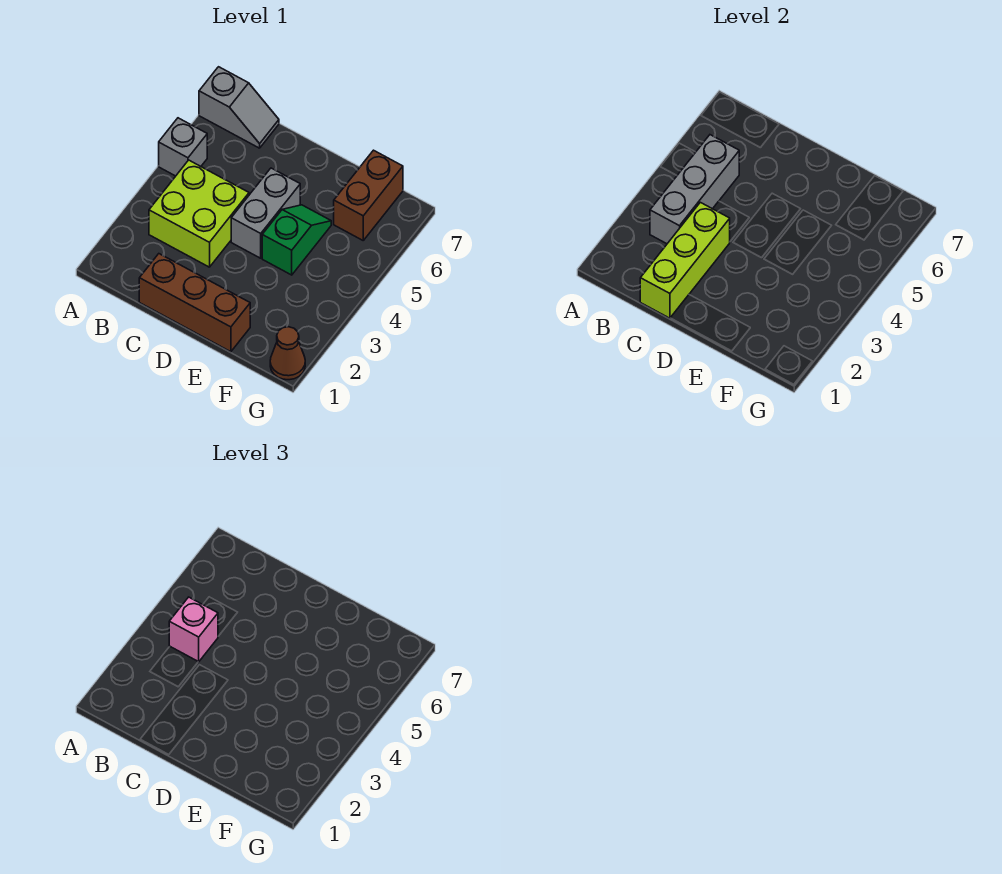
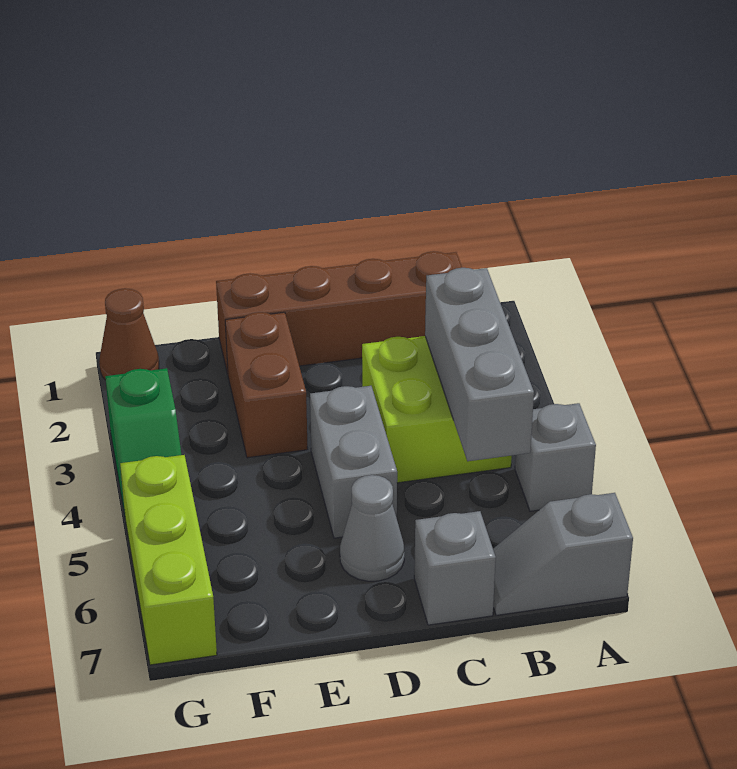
pink 1x1 brick [169,597,218,662] -> none
brown 1x3 brick [139,254,250,352] -> brown 1x4 brick [216,251,462,374]
lime 1x3 brick [640,202,730,318] -> lime 1x3 brick moved to [120,455,217,665]
none -> grey 1x1 brick [414,511,496,625]
none -> grey 1x1 cone [340,475,404,581]
green 1x2 slope [262,205,331,275] -> green 1x2 slope moved to [105,368,181,515]
brown 1x2 brick [334,150,403,240] -> brown 1x2 brick moved to [225,312,308,458]

